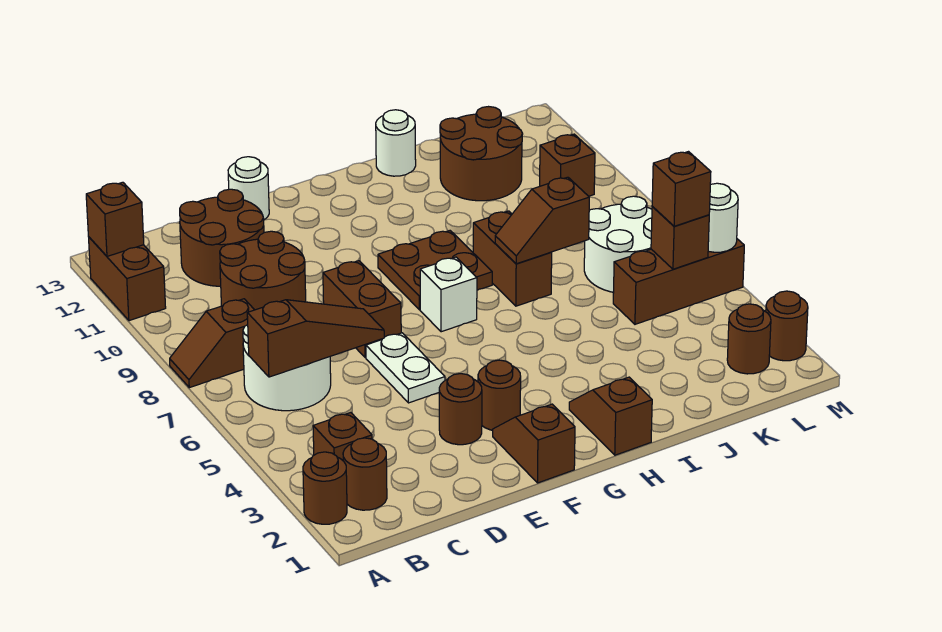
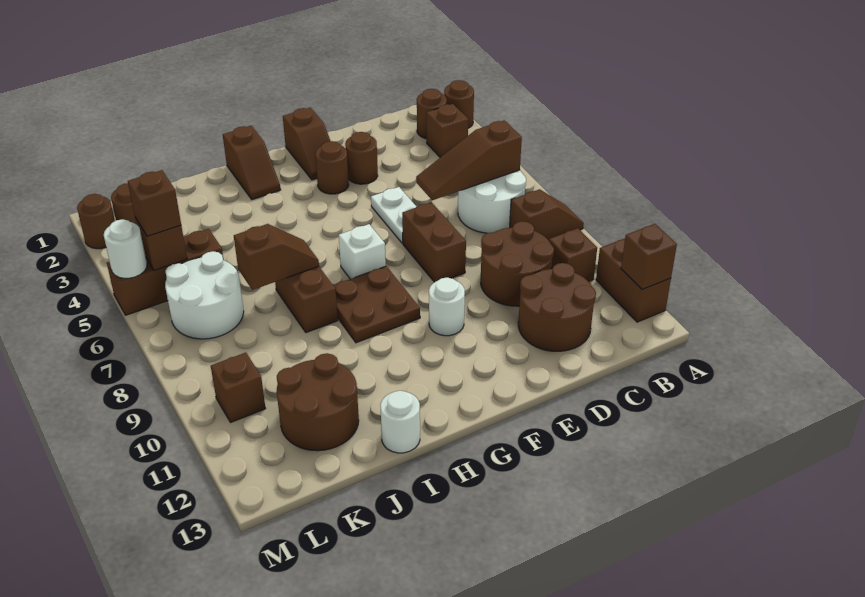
none -> brown 1x1 brick [549,228,597,282]
white 1x1 round brick [228,157,269,220] -> white 1x1 round brick moved to [429,278,465,336]

